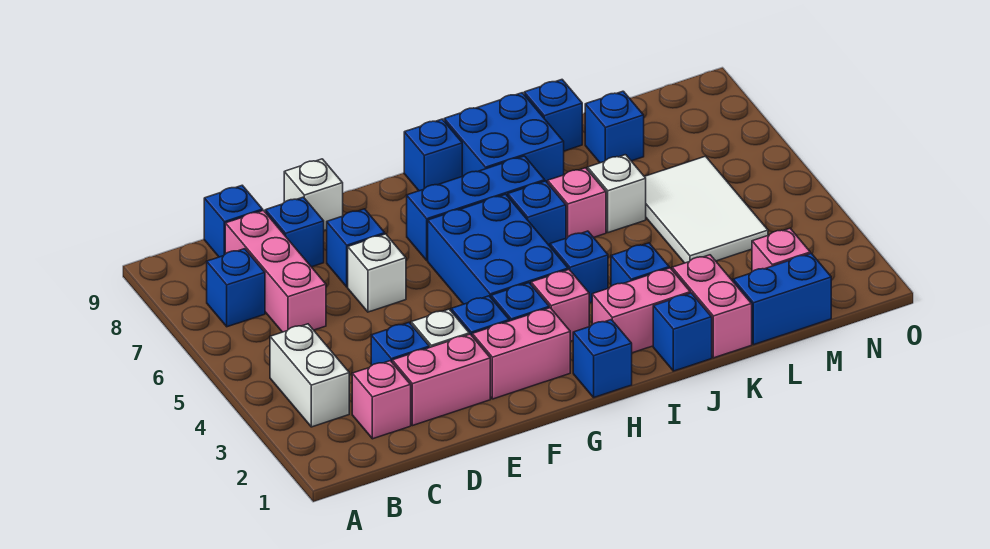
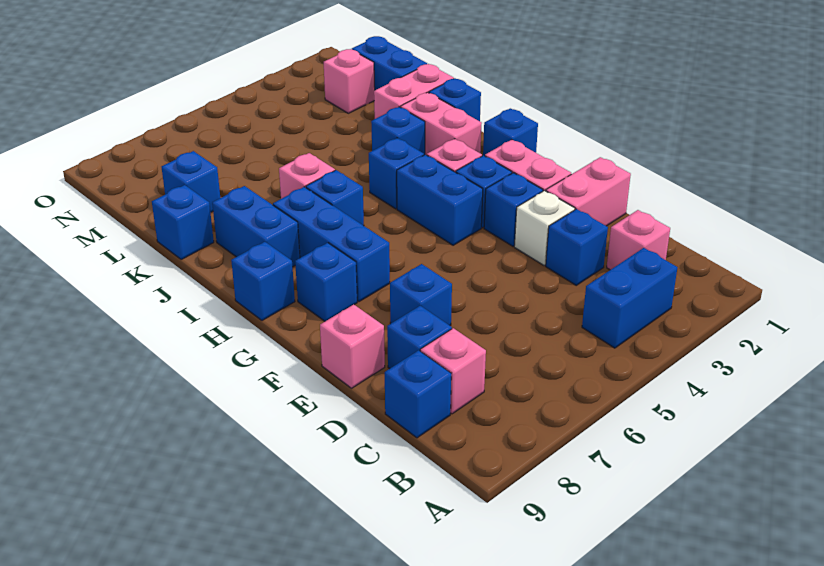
white 1x2 brick [270,324,349,427] -> blue 1x2 brick [582,248,677,348]
blue 1x1 brick [207,249,265,327] -> blue 1x1 brick moved to [295,243,357,321]
pink 1x3 brick [225,210,326,332] -> pink 1x1 brick [420,328,486,414]
pink 1x2 brick [392,334,490,426] -> pink 1x2 brick turned to [546,157,631,226]
white 1x1 brick [348,234,406,312] -> none
white 1x1 brick [284,159,343,230] -> pink 1x1 brick [320,305,385,388]
blue 2x3 brick [428,194,568,304] -> blue 1x2 brick [397,155,483,245]
blue 2x2 brick [444,93,564,183] -> blue 1x2 brick [212,186,300,267]
white 1x1 brick [588,155,646,233] -> none
white 2x3 tile [644,156,768,263] -> none

